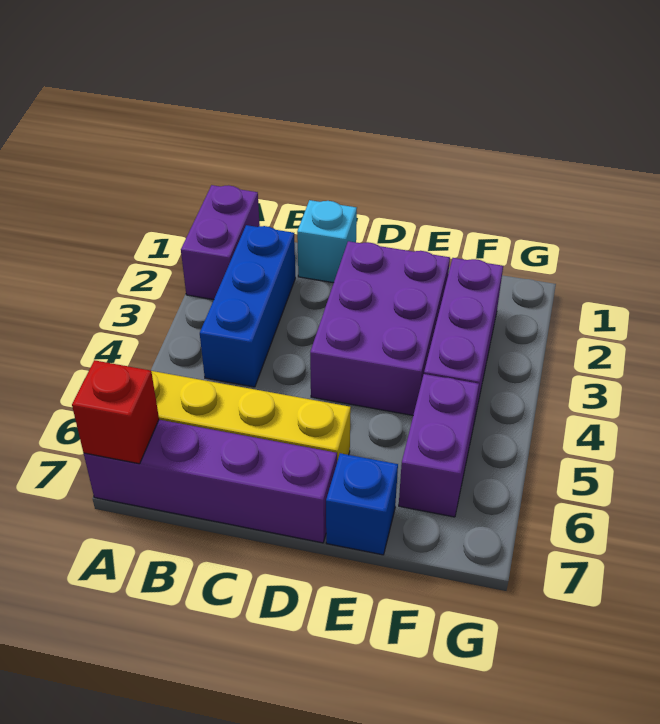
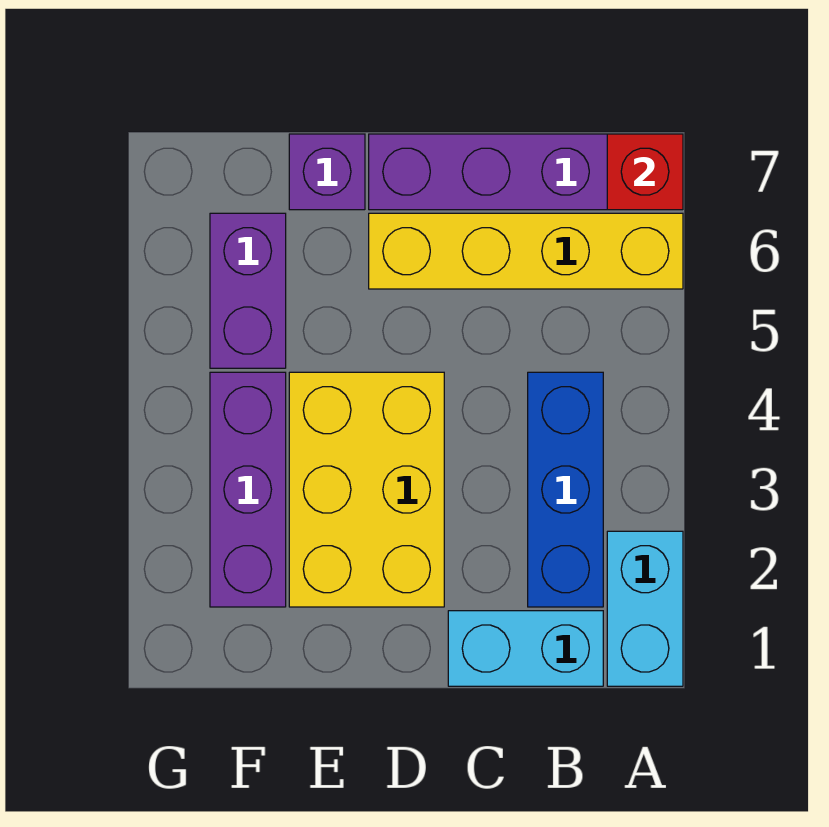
purple 1x2 brick [181,185,260,300] -> cyan 1x2 brick [607,531,683,686]
cyan 1x1 brick [297,200,357,283] -> cyan 1x2 brick [448,611,603,686]
purple 2x3 brick [310,241,450,415] -> yellow 2x3 brick [289,372,444,607]
blue 1x1 brick [326,453,398,555] -> purple 1x1 brick [289,134,365,210]

